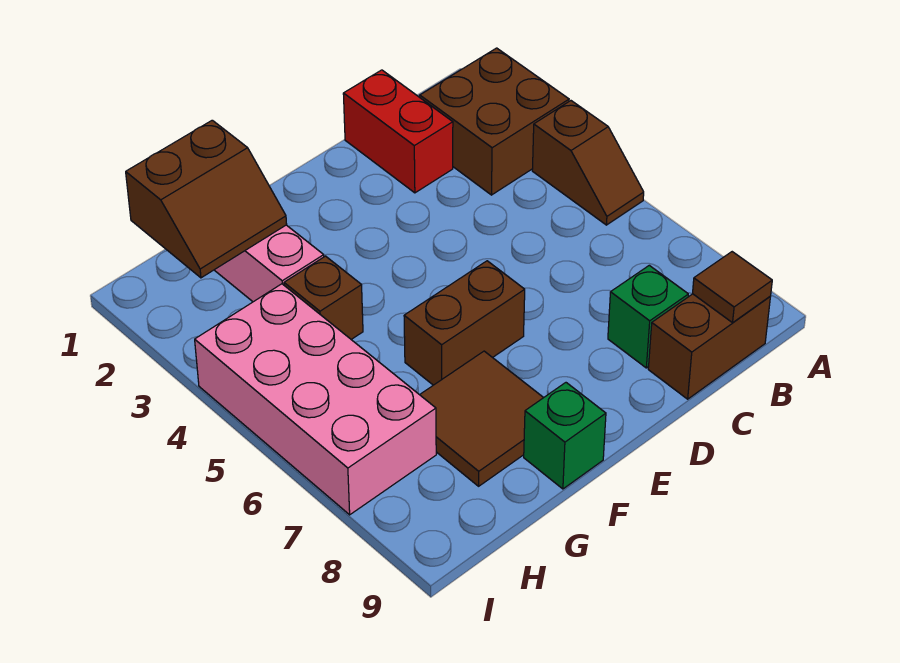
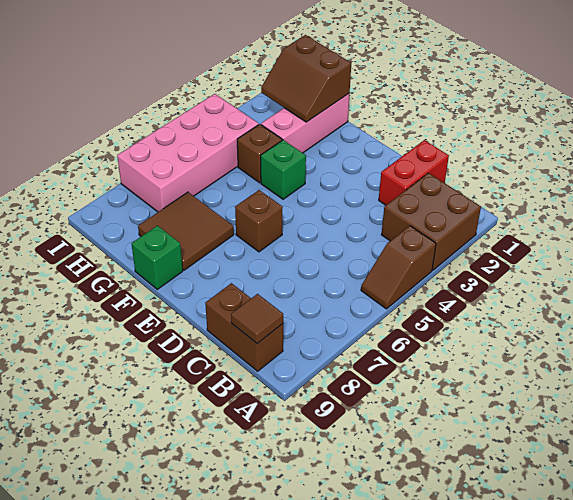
green 1x1 brick [608,265,688,368] -> green 1x1 brick moved to [261,140,306,199]
brown 1x2 brick [404,261,525,385] -> brown 1x1 brick [235,190,283,252]

